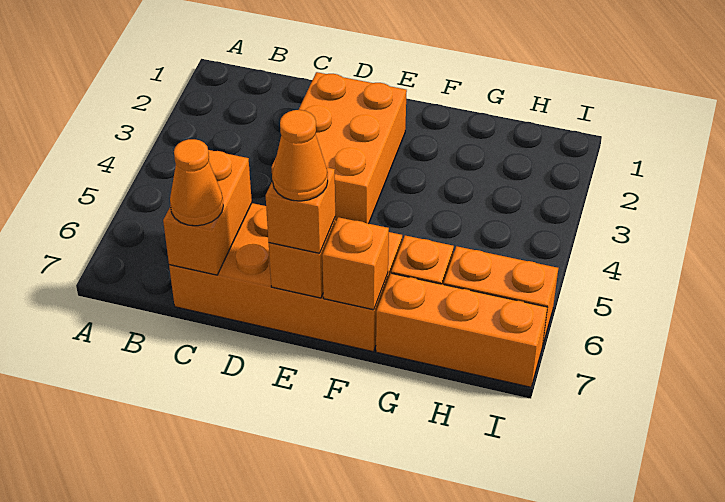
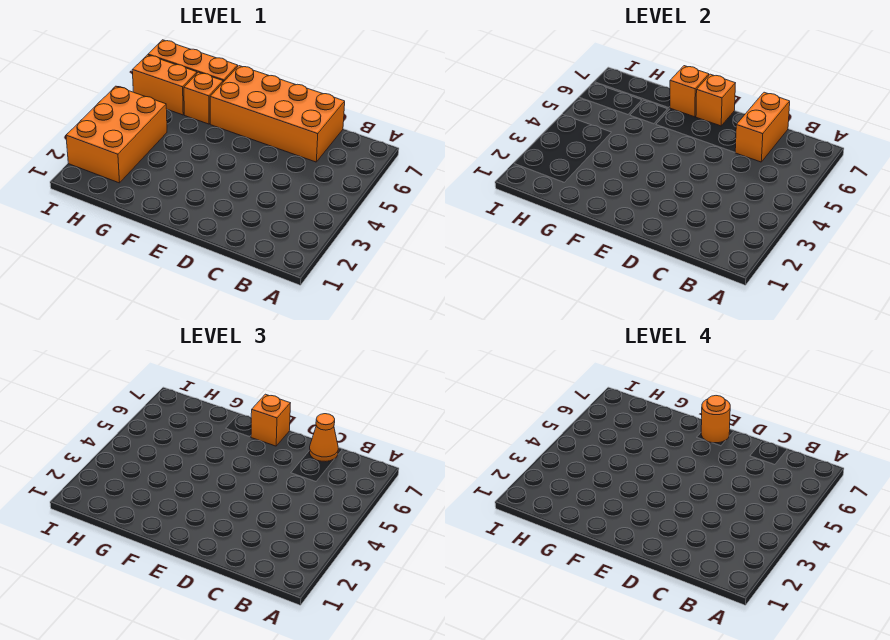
orange 2x3 brick [271,72,407,224] -> orange 2x3 brick moved to [66,86,167,183]
orange 1x1 cone [272,110,328,201] -> orange 1x1 round brick [701,396,730,443]

